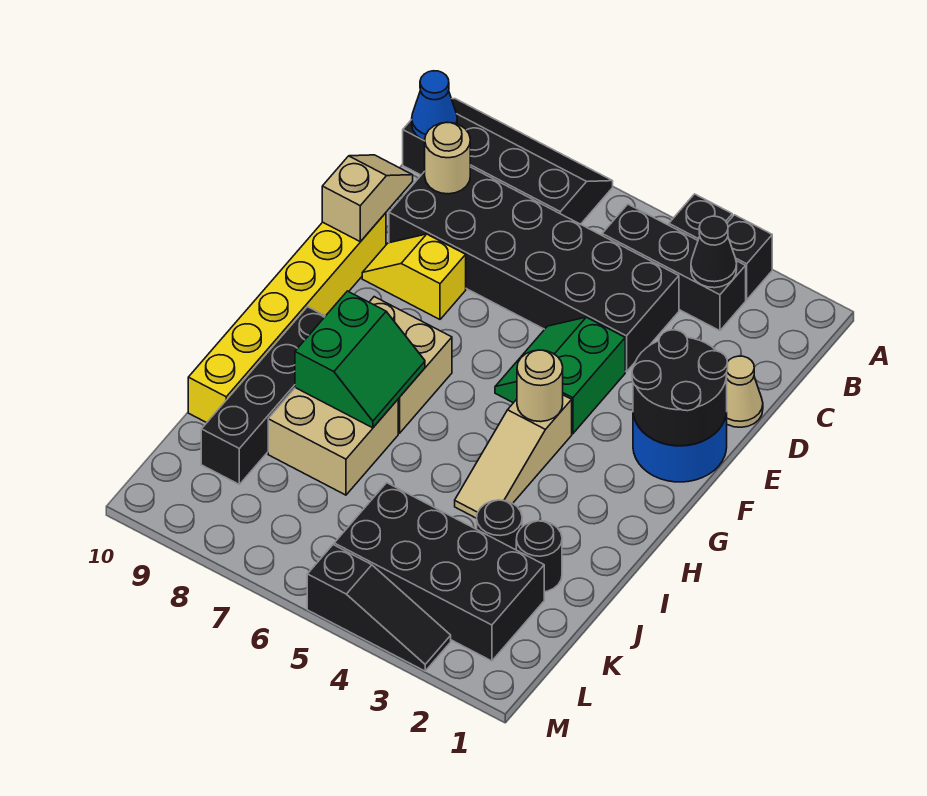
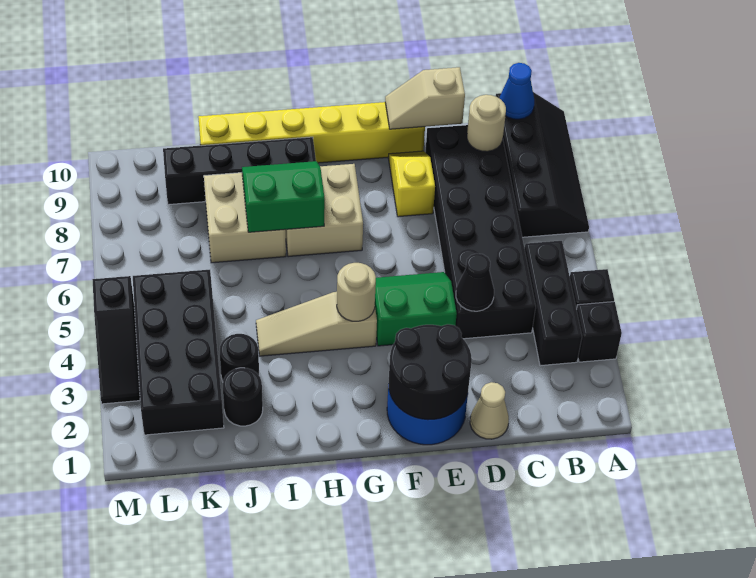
black 1x1 cone [691,216,737,288] -> black 1x1 cone moved to [456,253,494,311]
tan 1x2 slope [322,155,413,242] -> tan 1x2 slope turned to [385,67,465,129]
green 2x2 slope [295,291,425,428] -> green 2x2 slope turned to [242,161,325,232]

